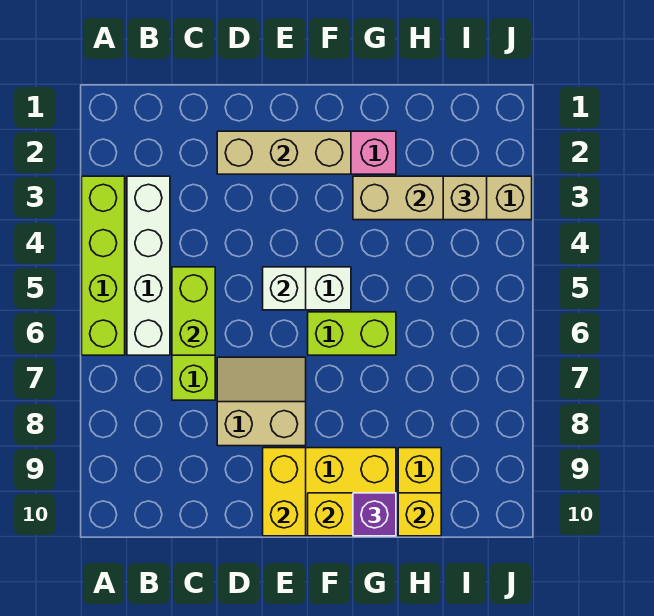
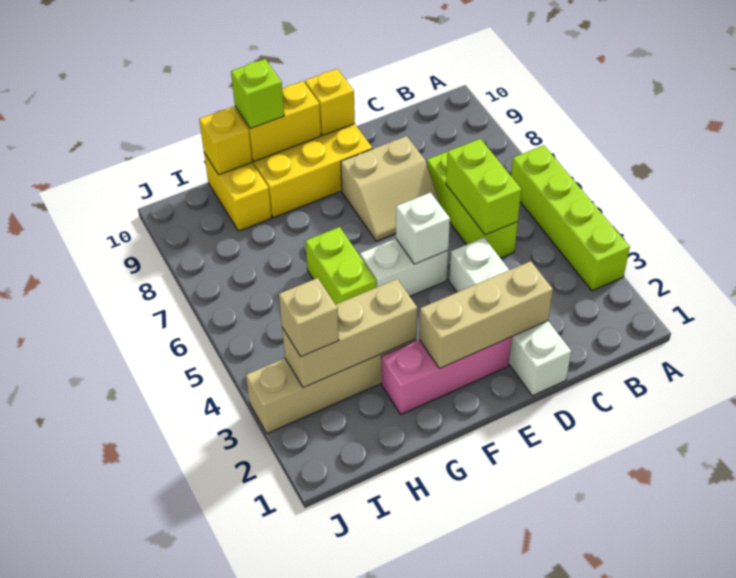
white 1x4 brick [127,176,170,355] -> white 1x4 brick moved to [449,238,571,396]
yellow 1x2 brick [263,448,306,536] -> yellow 1x1 brick [305,69,355,135]
lime 1x2 brick [308,312,396,355] -> lime 1x2 brick turned to [306,227,376,305]
purple 1x1 brick [353,493,396,536] -> lime 1x1 brick [231,59,284,129]

